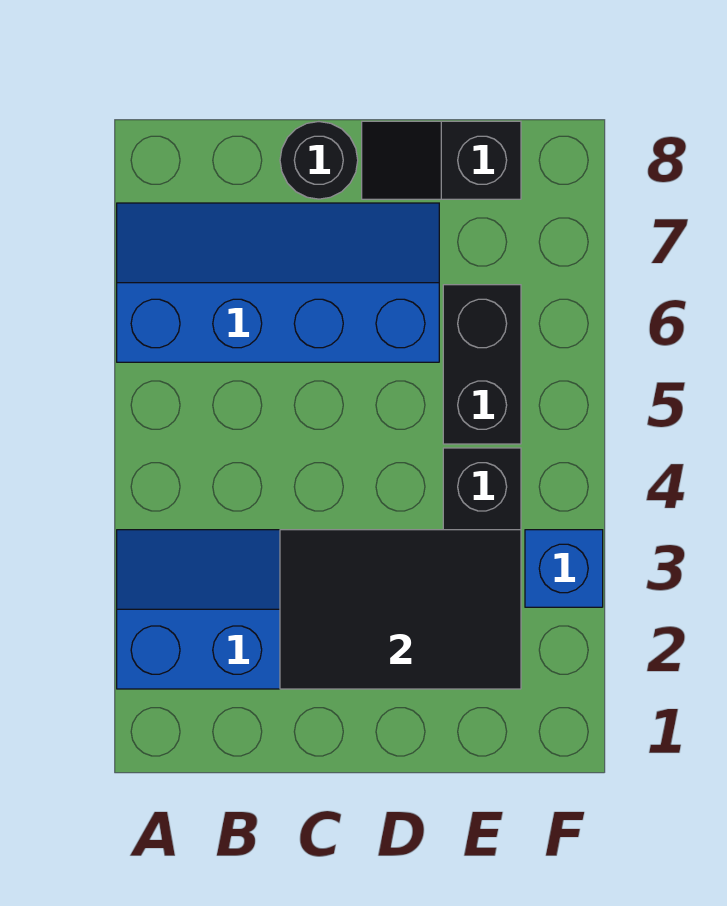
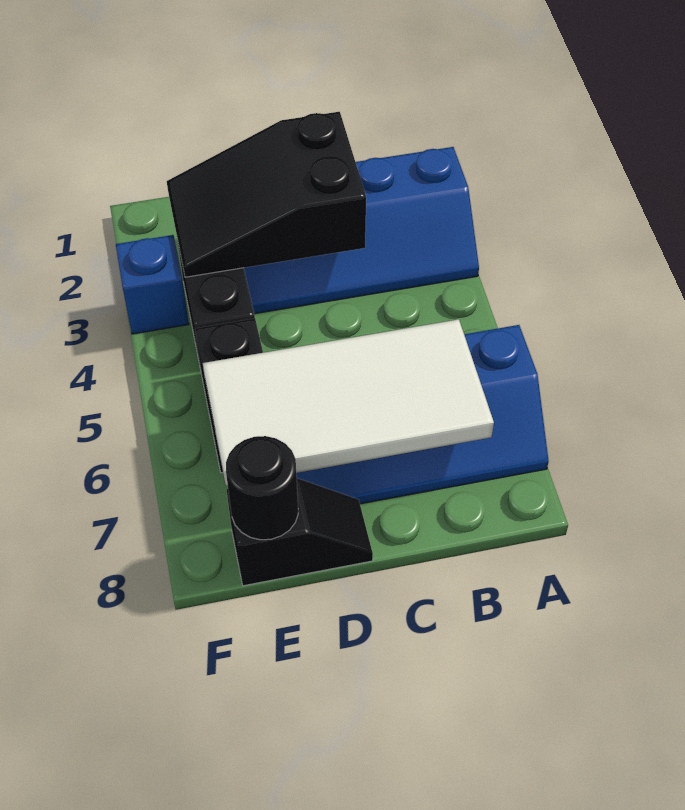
none -> white 2x4 tile [203,319,494,486]
black 2x3 tile [280,530,521,689] -> black 2x3 slope [167,112,366,277]
black 1x1 round brick [280,122,358,199] -> black 1x1 round brick moved to [226,436,298,540]

